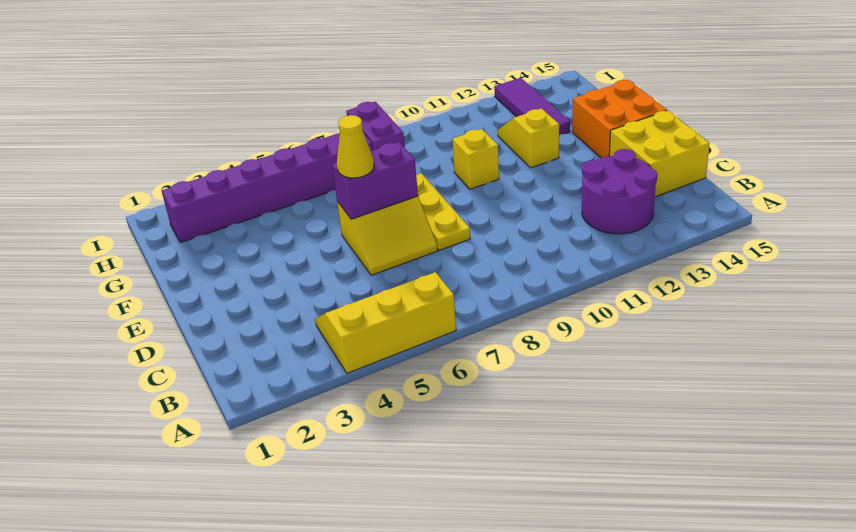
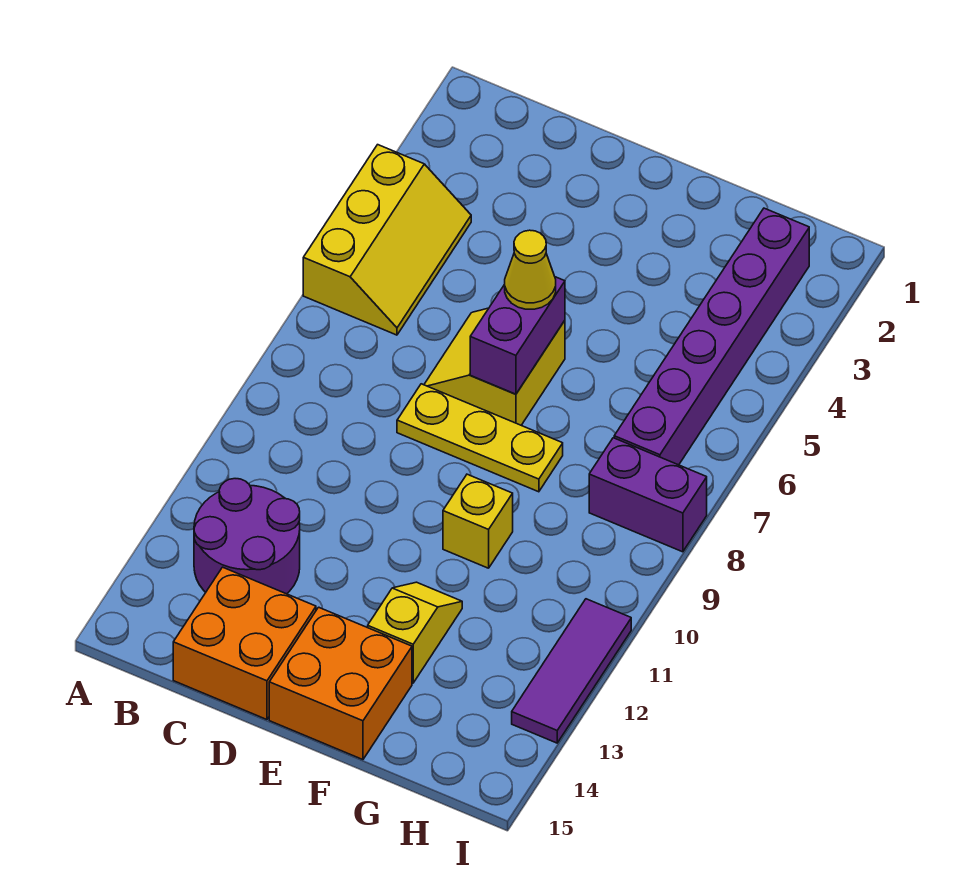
yellow 2x2 brick [609,111,710,197] -> orange 2x2 brick [173,567,316,720]
yellow 1x2 slope [498,108,559,168] -> yellow 1x2 slope turned to [368,582,462,683]
purple 1x3 tile [494,78,570,135] -> purple 1x3 tile turned to [512,599,631,743]

